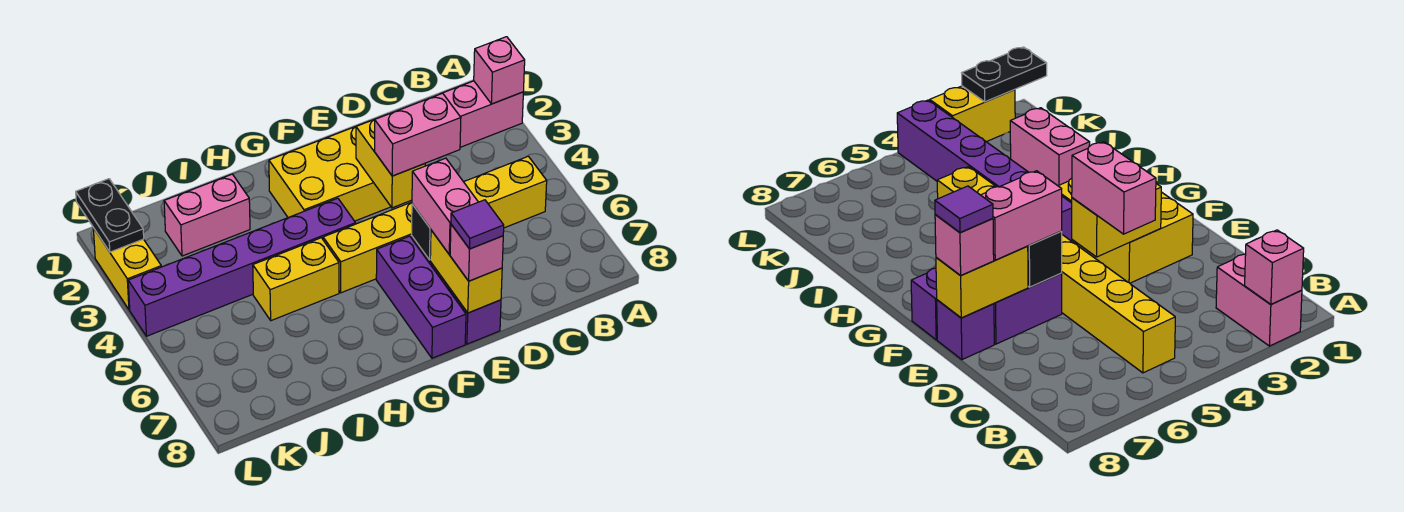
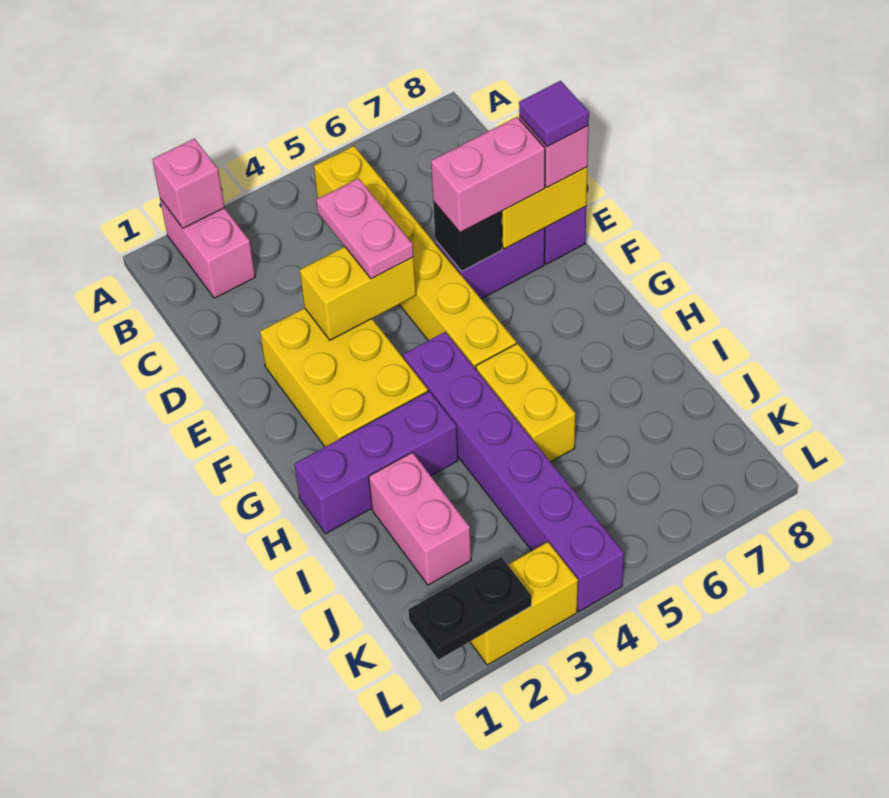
pink 1x2 brick [374,93,461,176] -> pink 1x2 plate [316,178,413,279]
purple 1x3 brick [376,236,466,358] -> purple 1x3 brick moved to [294,391,458,534]

